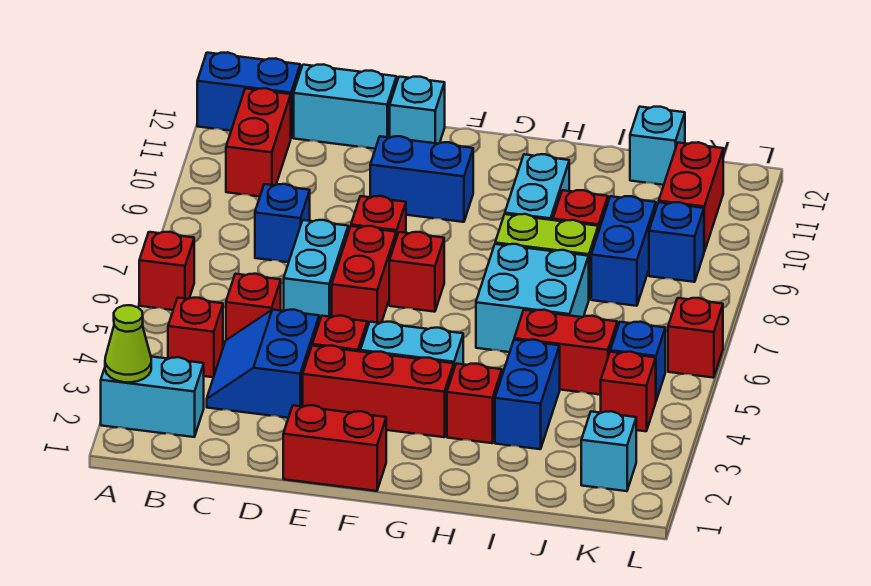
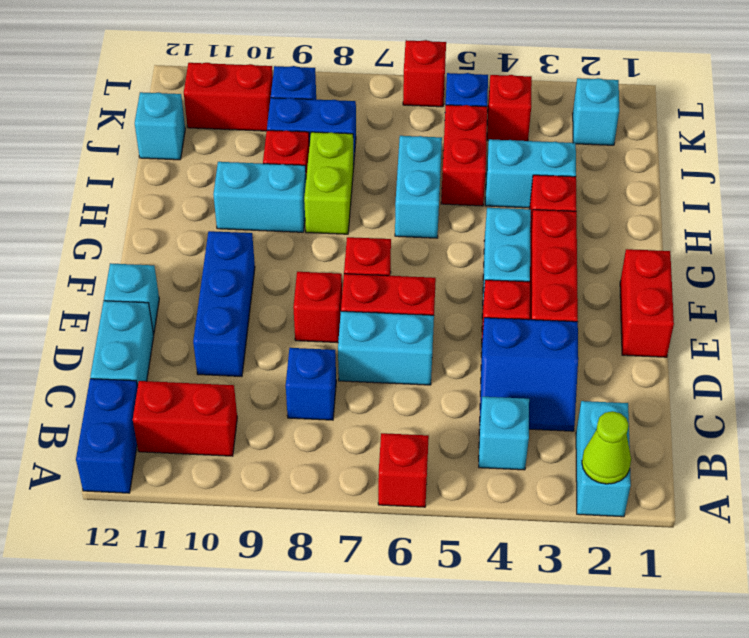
red 1x1 brick [168,298,223,377] -> cyan 1x1 brick [479,397,529,470]
red 1x1 brick [226,274,281,340] -> none
blue 1x2 brick [370,136,473,222] -> blue 1x3 brick [193,231,255,377]
cyan 2x2 brick [476,244,589,352] -> cyan 1x2 brick [395,136,442,238]
blue 1x2 brick [495,340,560,449] -> cyan 1x2 brick [485,139,576,208]

